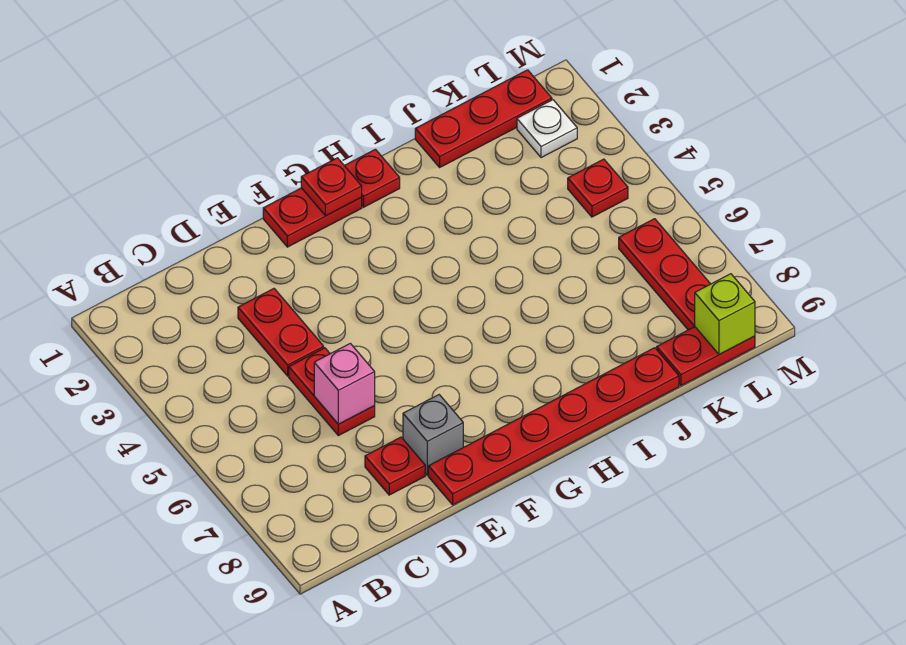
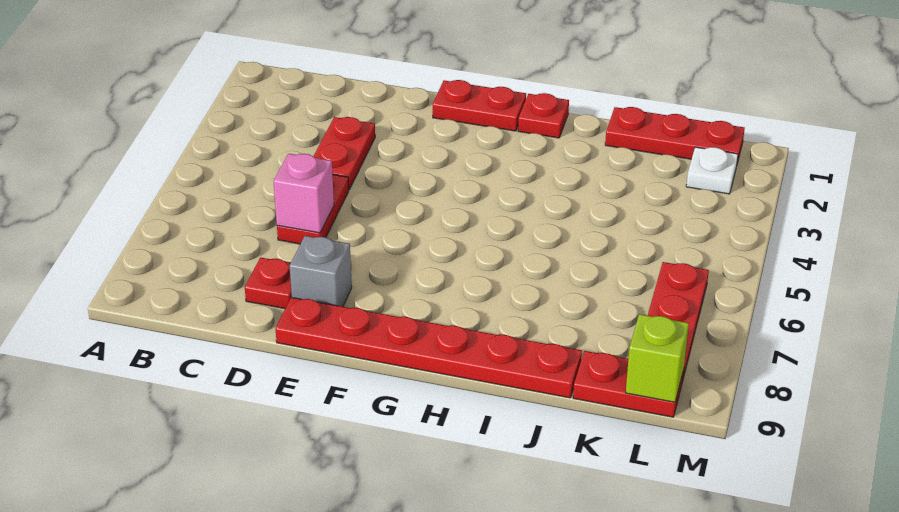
red 1x1 plate [301,158,362,216] -> none
red 1x1 plate [568,159,628,217] -> none

